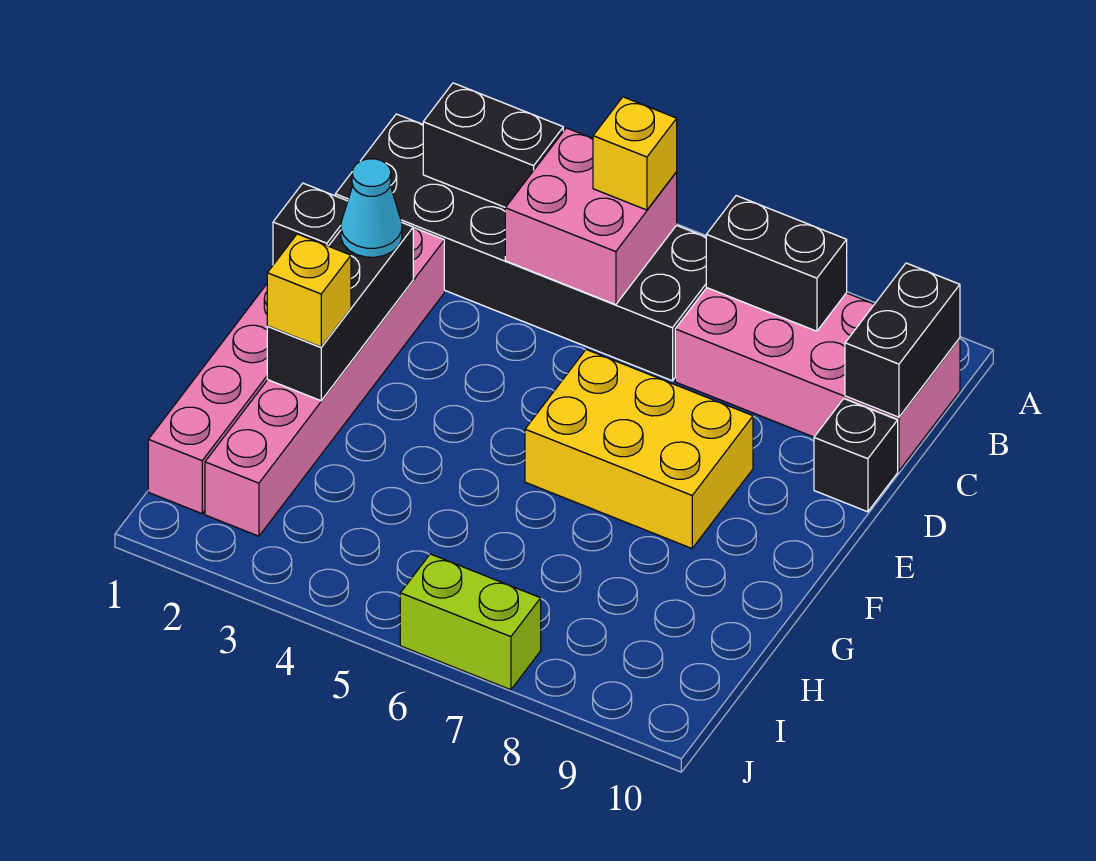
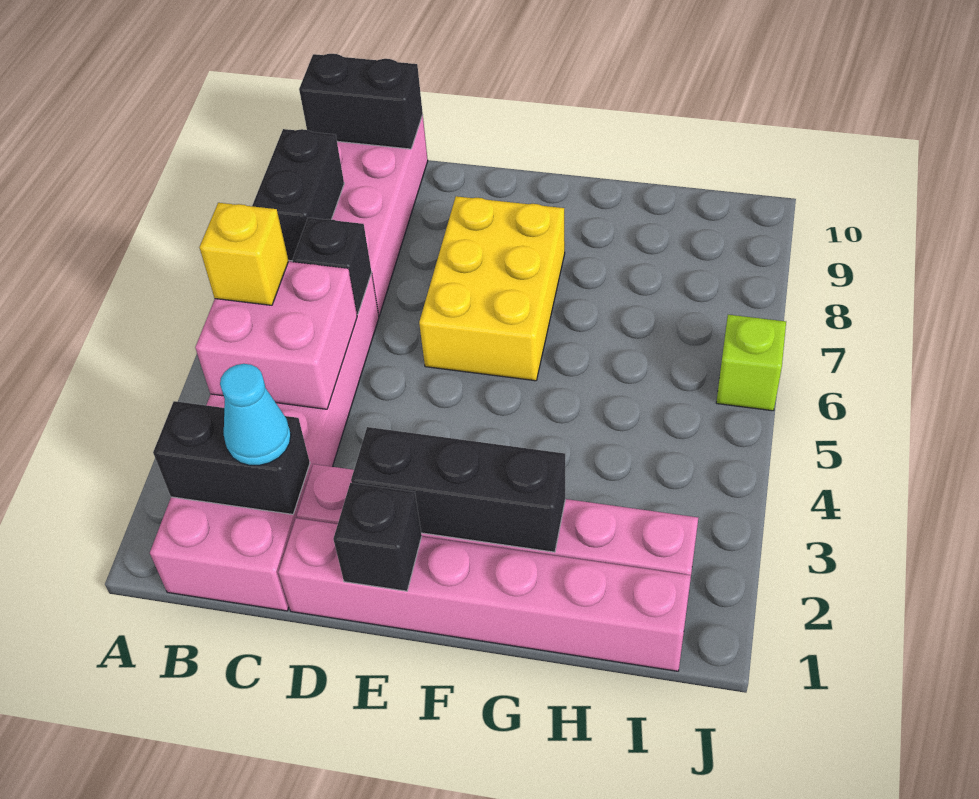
black 2x6 brick [335,114,706,381] -> pink 2x6 brick [150,273,379,611]
black 1x2 brick [423,83,563,207] -> black 1x2 brick turned to [153,401,310,514]
black 1x1 brick [814,399,898,512] -> black 1x1 brick moved to [292,218,372,314]
cyan 1x1 cone [341,159,402,257] -> cyan 1x1 cone moved to [220,364,291,465]
yellow 1x1 brick [267,234,351,347] -> none
lime 1x2 brick [400,554,541,690] -> lime 1x1 brick [716,315,786,411]

